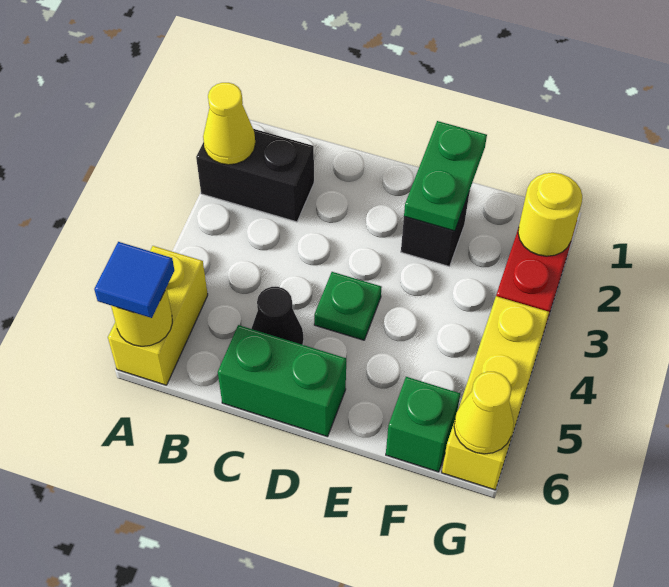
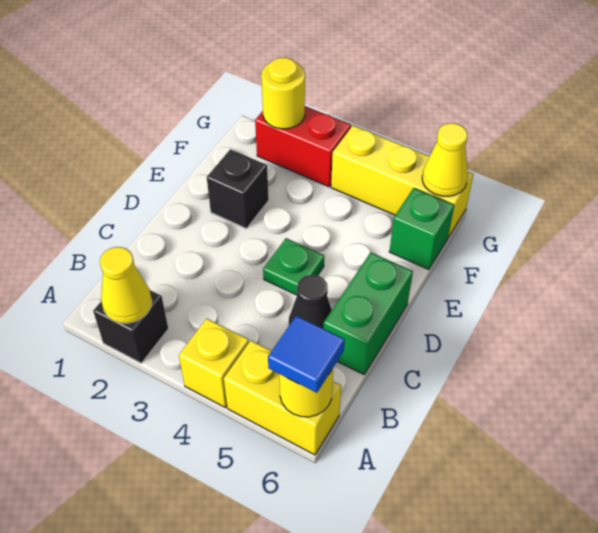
black 1x2 brick [196,129,314,222] -> black 1x1 brick [93,290,168,363]
none -> yellow 1x1 brick [179,318,249,407]
green 1x2 plate [404,121,487,231] -> none

